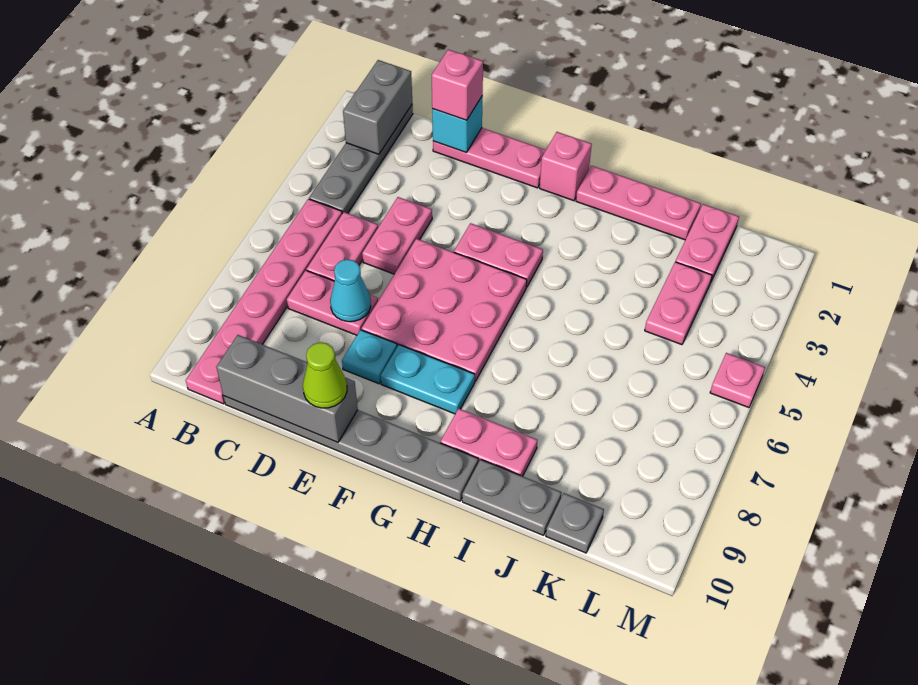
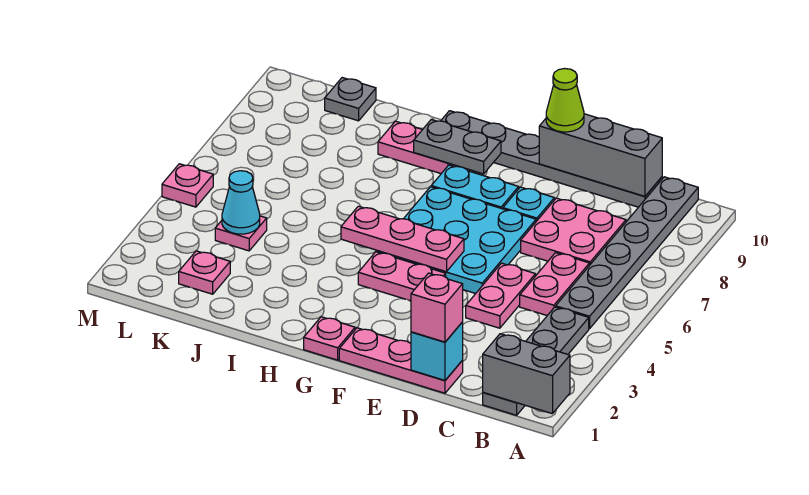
grey 1x2 brick [343,60,412,154] -> grey 1x2 brick turned to [483,334,570,414]
pink 1x6 plate [186,199,342,404] -> grey 1x6 plate [556,177,698,329]
pink 1x2 plate [287,270,378,335] -> pink 2x2 plate [521,198,626,266]
cyan 1x1 cone [330,259,371,322] -> cyan 1x1 cone moved to [222,171,260,234]
pink 3x3 plate [362,239,527,381] -> cyan 3x3 plate [377,187,536,294]
pink 1x1 brick [540,132,592,201] -> pink 1x1 plate [304,317,355,360]
pink 1x3 plate [576,166,701,240] -> pink 1x3 plate moved to [341,206,464,272]
grey 1x2 plate [462,460,562,535] -> grey 1x2 plate moved to [414,120,501,174]
pink 1x2 plate [675,204,739,281] -> pink 1x1 plate [179,251,230,294]
pink 1x2 plate [645,262,712,345] -> pink 1x1 plate [215,216,267,251]

